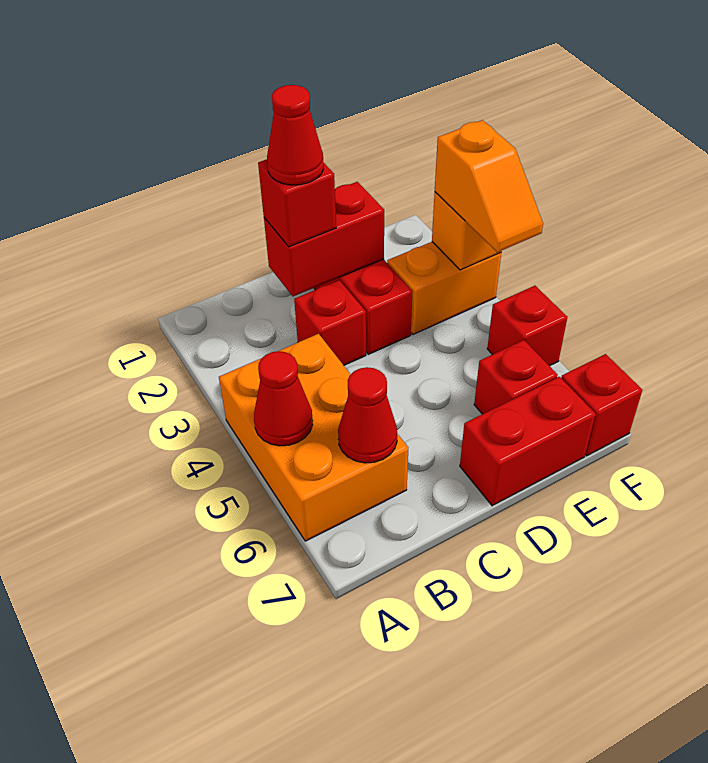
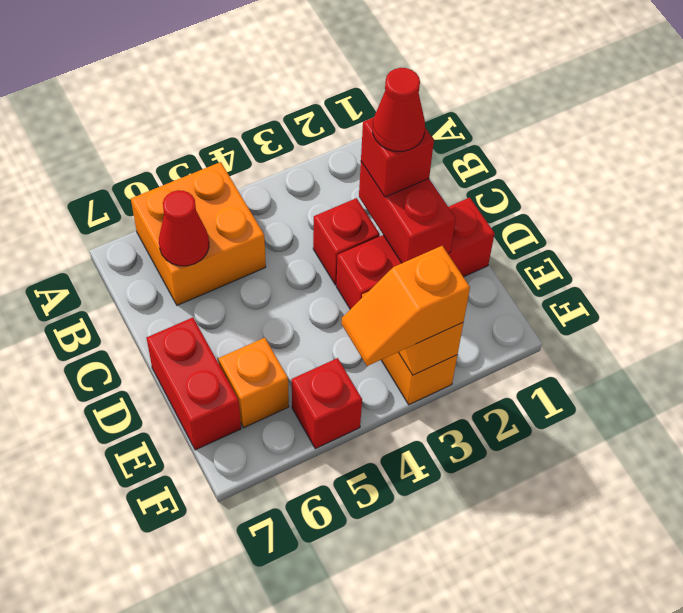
orange 2x3 brick [219,334,408,541] -> orange 2x2 brick [131,162,266,305]
red 1x1 cone [254,351,313,446] -> none
red 1x1 brick [474,340,558,414] -> orange 1x1 brick [219,338,289,428]
red 1x1 brick [561,354,642,456] -> none

